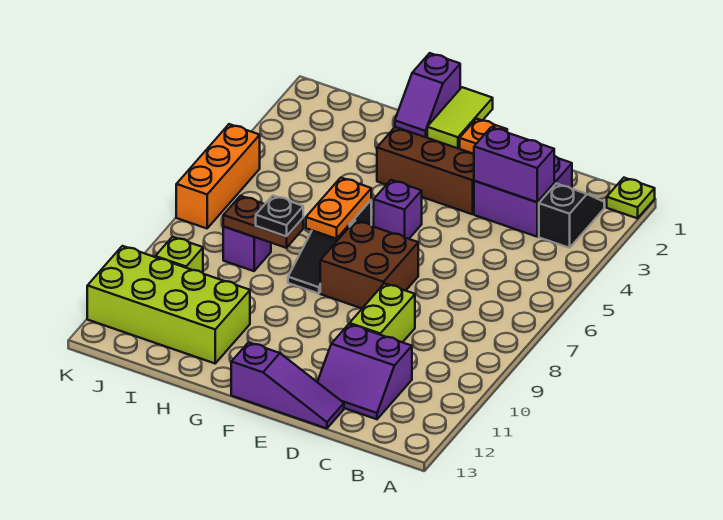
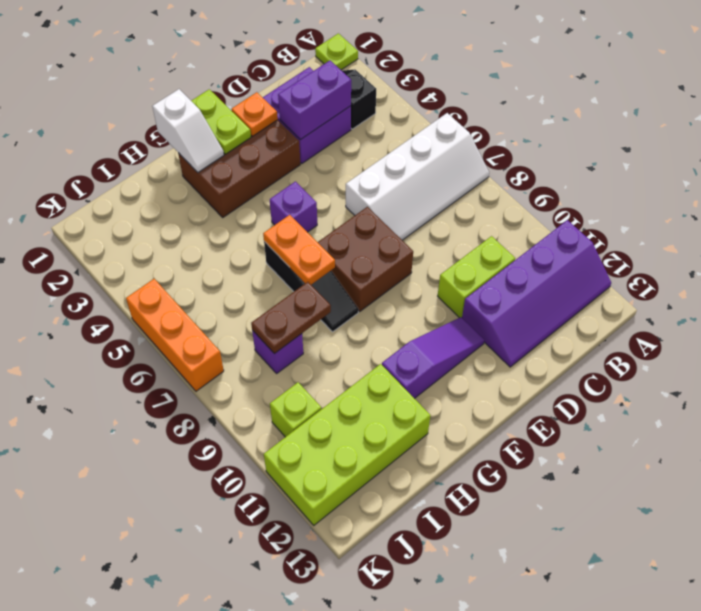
none -> white 2x4 slope [346,113,489,240]
purple 2x2 slope [318,324,412,419] -> purple 2x4 slope [462,220,611,367]
lime 1x2 brick [350,284,415,342] -> lime 1x2 brick turned to [438,236,515,318]
purple 1x3 slope [231,342,344,428] -> purple 1x3 slope moved to [382,317,484,399]
lime 1x2 tile [427,87,493,148] -> lime 1x2 plate [192,89,251,154]
purple 1x2 slope [395,53,460,137] -> white 1x2 slope [152,89,224,172]
black 1x1 plate [256,196,303,236] -> none

